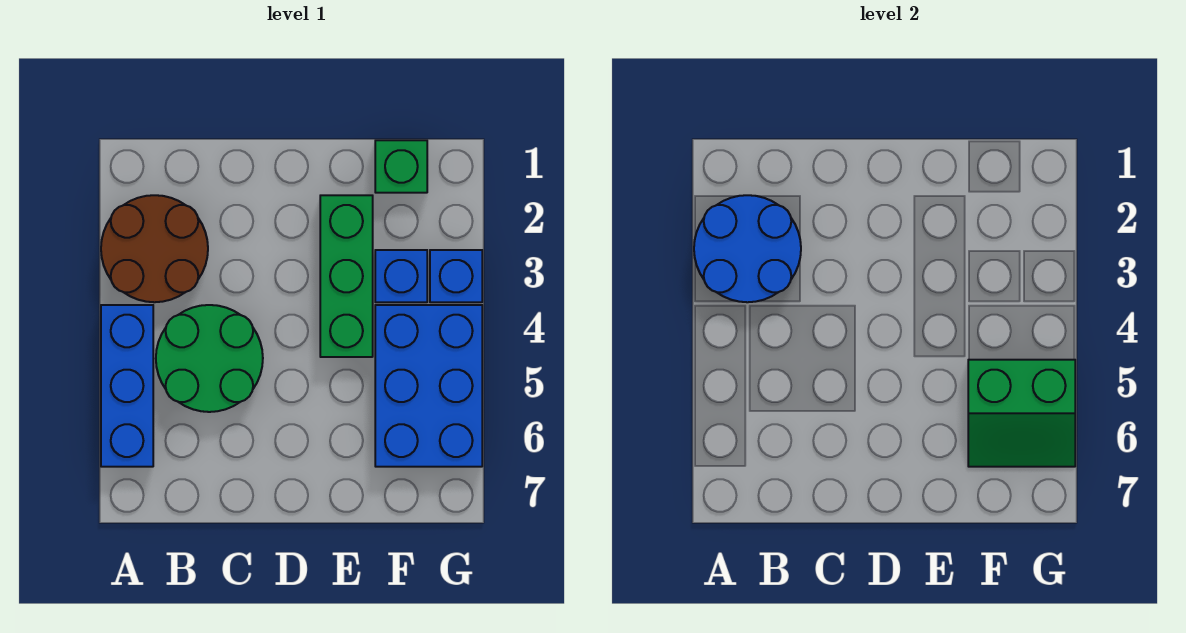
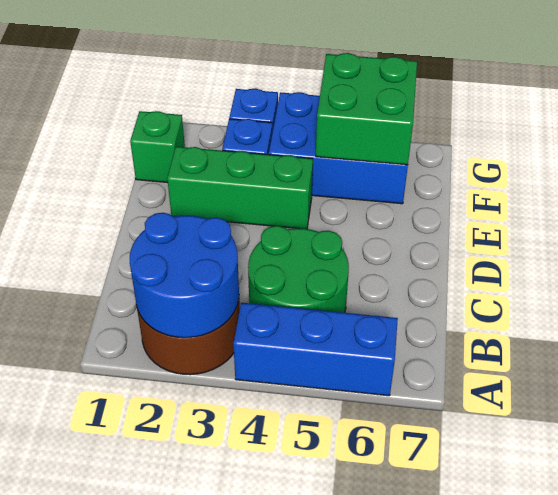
green 2x2 slope [968,360,1075,467] -> green 2x2 brick [316,53,417,165]

